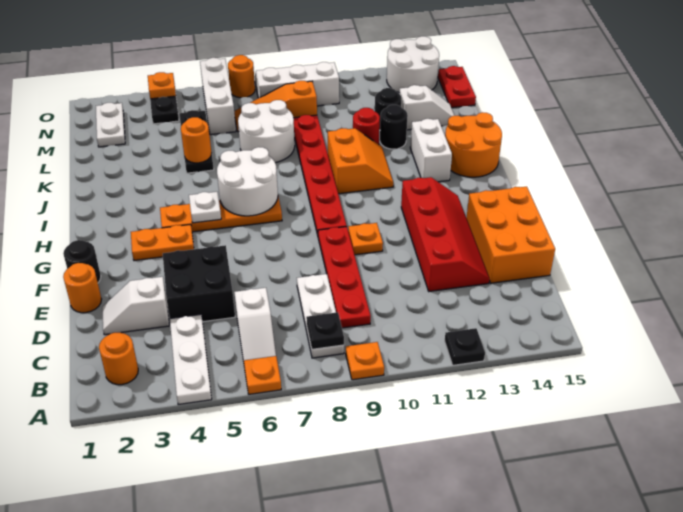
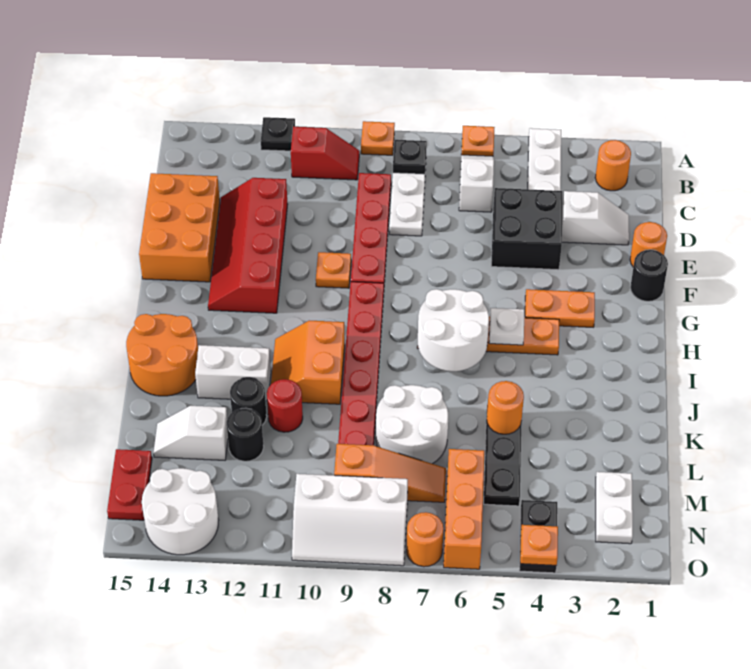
none -> red 1x2 slope [291,126,359,180]
white 1x2 brick [410,119,452,182] -> white 1x2 brick turned to [195,345,271,401]
white 1x3 brick [200,58,236,135] -> orange 1x3 brick [444,449,484,569]

